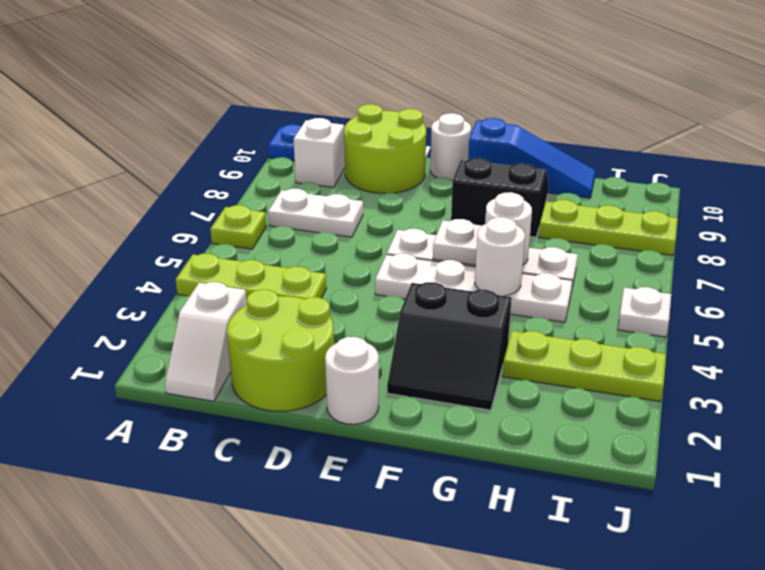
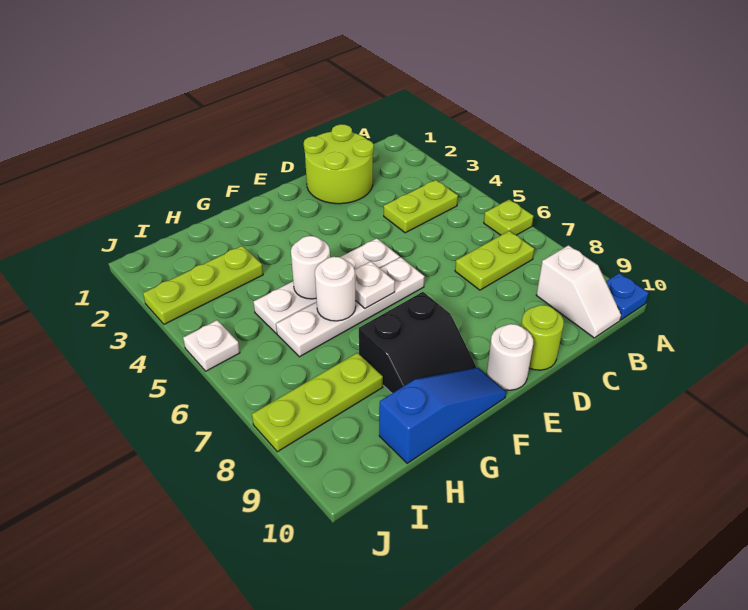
lime 1x3 plate [176,254,326,303] -> lime 1x2 plate [384,180,458,233]
white 1x2 slope [165,282,247,401] -> none
white 1x2 plate [268,189,363,237] -> lime 1x2 plate [455,231,534,290]
lime 2x2 round brick [344,104,426,193] -> lime 1x1 round brick [521,305,564,370]
white 1x1 round brick [325,337,379,424] -> none
black 2x2 slope [387,282,512,410] -> none
blue 1x3 slope [468,118,595,198] -> blue 1x3 slope turned to [379,367,506,463]

